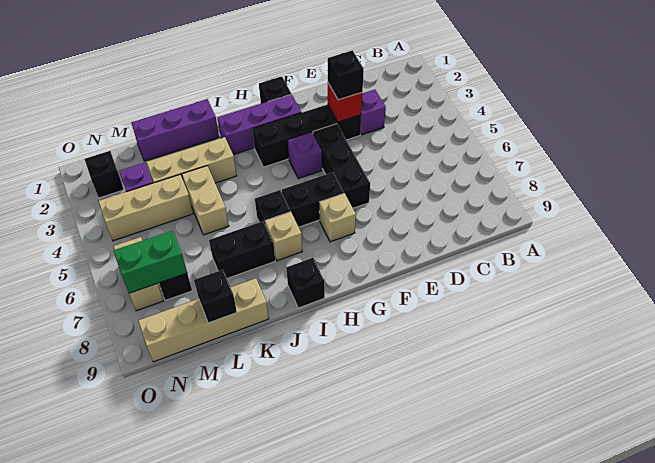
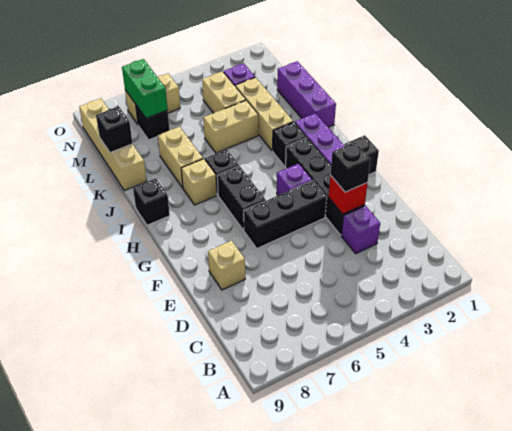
tan 1x1 brick [319,193,356,242] -> tan 1x1 brick moved to [208,241,245,290]
black 1x2 brick [209,221,275,278] -> tan 1x2 brick [158,127,203,188]
tan 1x3 brick [98,175,193,241] -> tan 1x2 brick [202,71,246,113]
black 1x1 brick [85,151,124,198] -> black 1x1 brick moved to [273,122,307,167]

